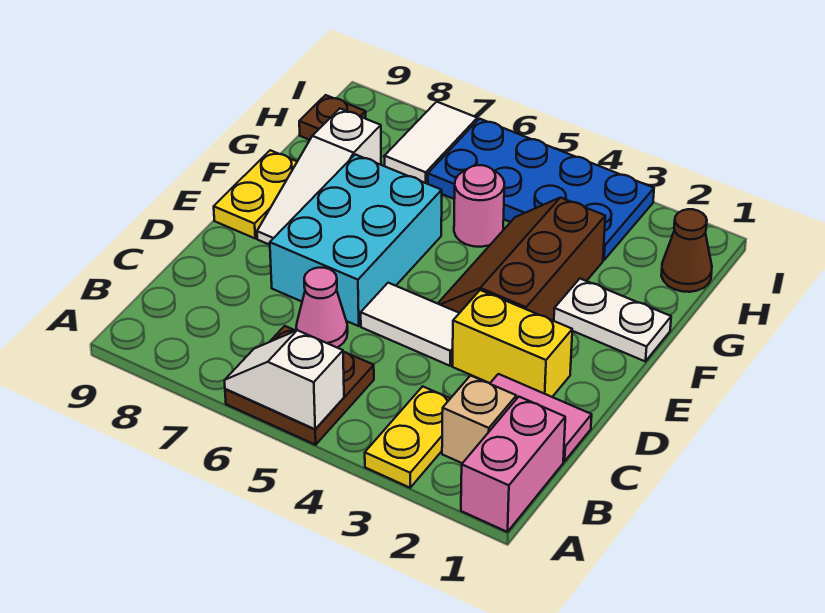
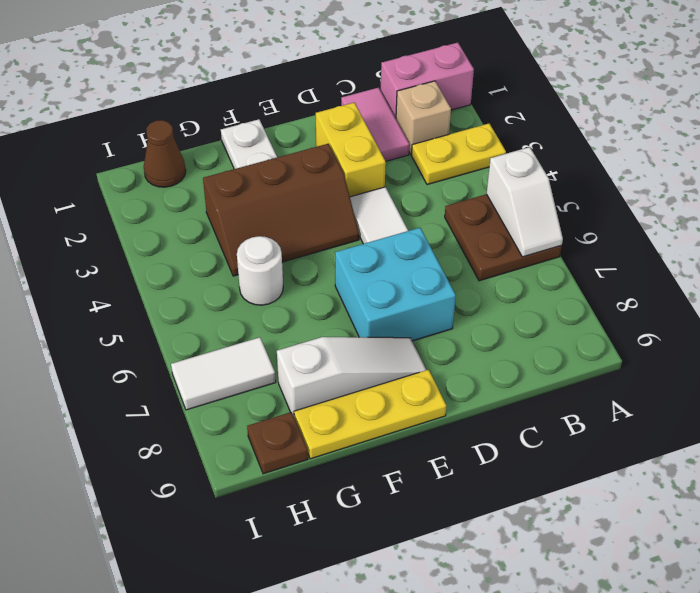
pink 1x1 cone [296,268,348,348] -> none
cyan 2x3 brick [270,154,442,326] -> cyan 2x2 brick [335,228,456,341]
yellow 1x2 plate [214,150,297,238] -> yellow 1x3 plate [294,370,446,459]
pink 1x1 round brick [454,165,504,247] -> white 1x1 round brick [237,236,283,305]
blue 2x4 plate [428,119,654,260] -> none

